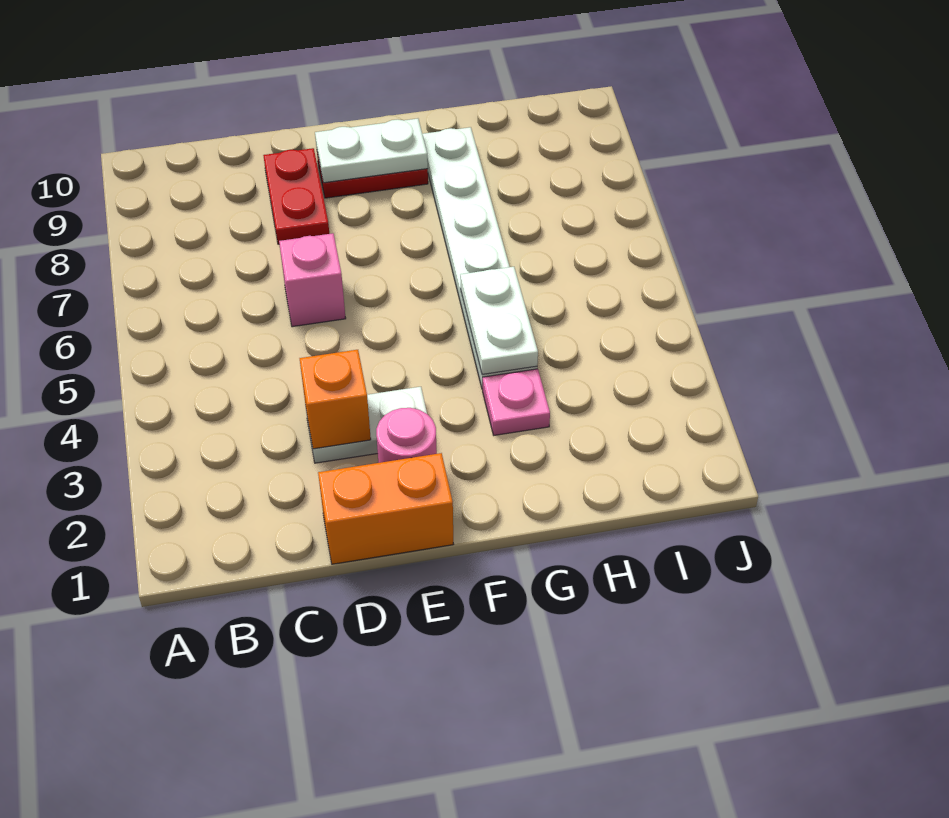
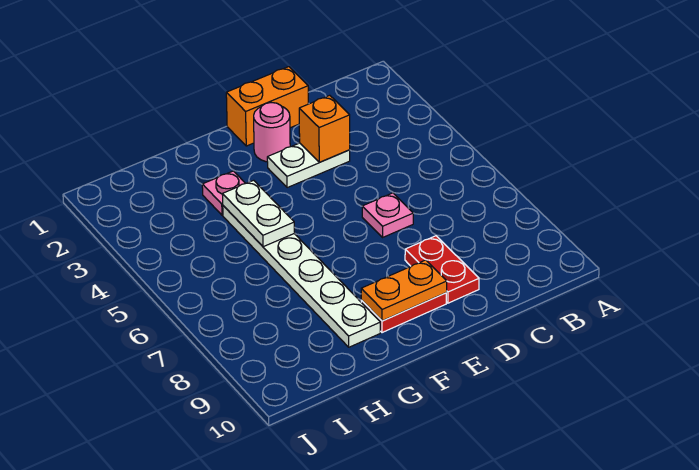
pink 1x1 brick [279,233,346,327] -> pink 1x1 plate [362,193,413,237]
white 1x2 plate [315,119,428,183] -> orange 1x2 plate [361,260,447,321]

